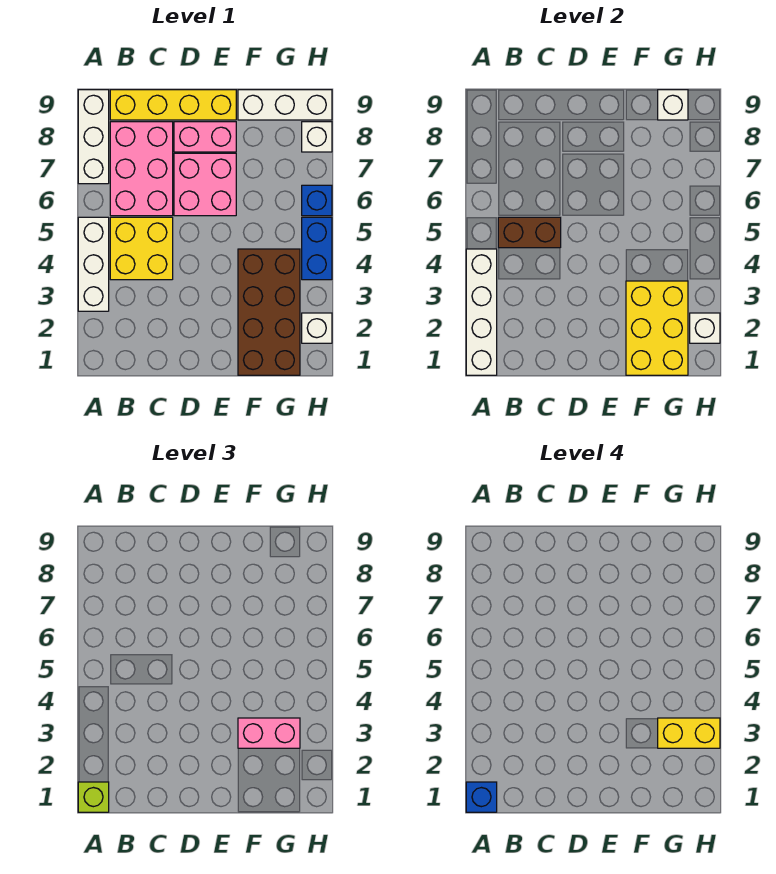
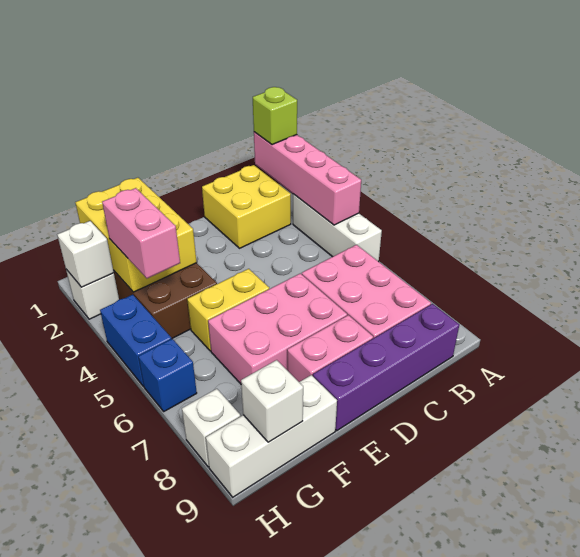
white 1x4 brick [466,249,497,375] -> pink 1x4 brick [254,132,361,225]
blue 1x1 brick [466,782,497,812] -> none
white 1x3 brick [78,90,109,184] -> none
yellow 2x2 brick [110,217,173,280] -> yellow 2x2 brick moved to [202,165,291,248]
brown 1x2 brick [498,217,561,248] -> none
yellow 1x4 brick [110,90,236,120] -> purple 1x4 brick [313,304,459,431]
pink 2x2 brick [174,153,236,216] -> pink 2x3 brick [208,273,347,384]
pink 1x2 brick [238,718,300,748] -> pink 1x2 brick turned to [102,188,180,278]
yellow 1x2 brick [658,718,720,748] -> yellow 1x2 brick moved to [187,269,269,351]

